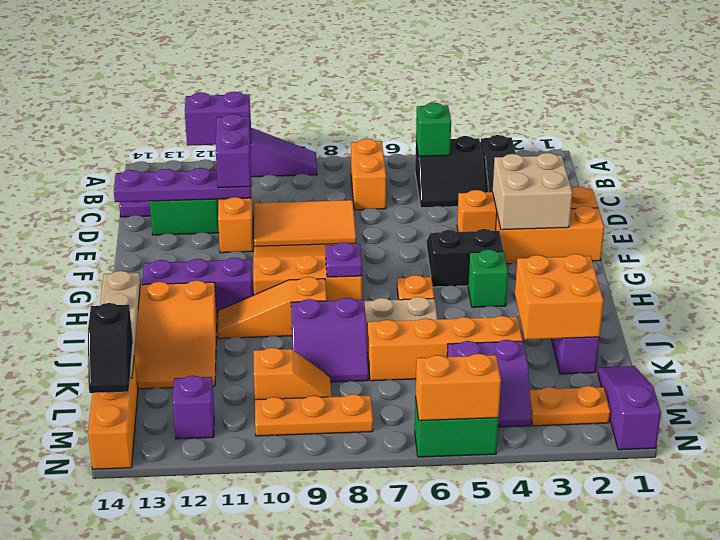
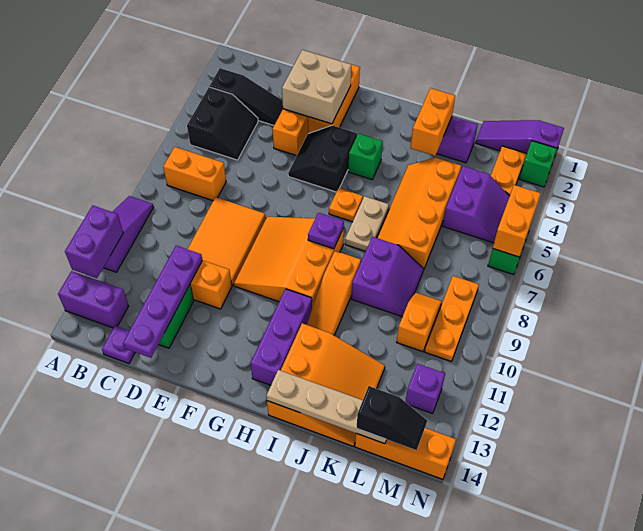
green 1x1 brick [416,103,451,156] -> green 1x1 brick moved to [520,141,557,187]
purple 1x2 brick [216,114,251,188] -> purple 1x2 brick moved to [58,271,129,328]
orange 2x2 brick [515,254,604,340] -> orange 1x2 brick [411,88,455,156]

